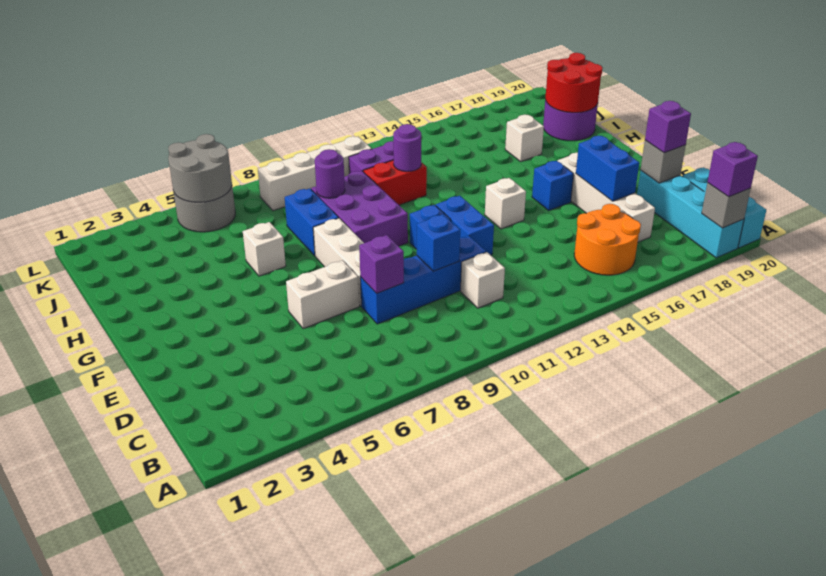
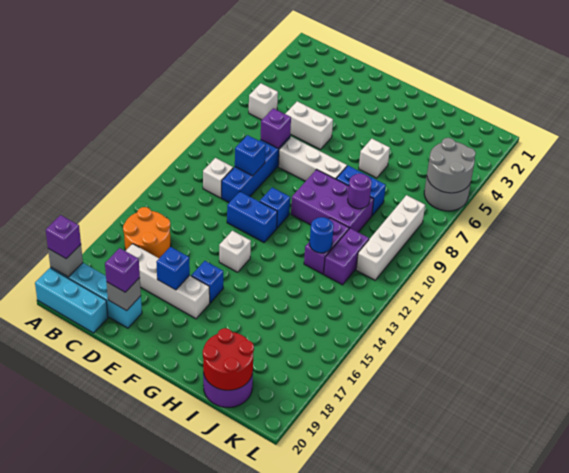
blue 1x2 brick [576,136,639,201] -> blue 1x1 brick [156,247,190,290]
white 1x2 brick [286,260,359,329] -> white 1x2 brick turned to [286,101,333,149]
red 1x2 brick [363,160,427,205] -> purple 1x2 brick [304,218,349,274]
purple 1x1 round brick [393,124,421,172] -> blue 1x1 round brick [310,217,334,253]
white 1x1 brick [505,115,544,161] -> white 1x1 brick moved to [249,83,278,120]

